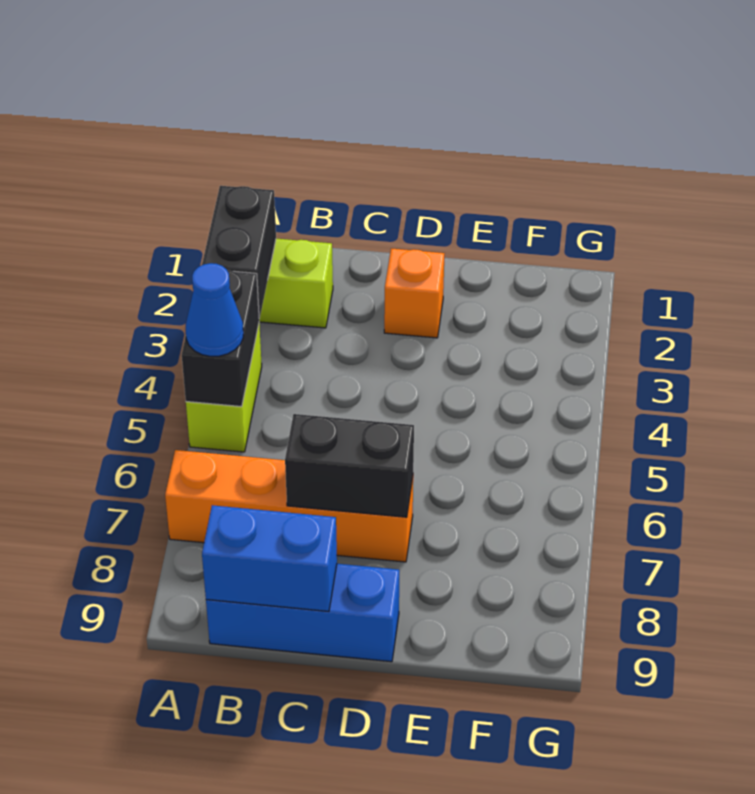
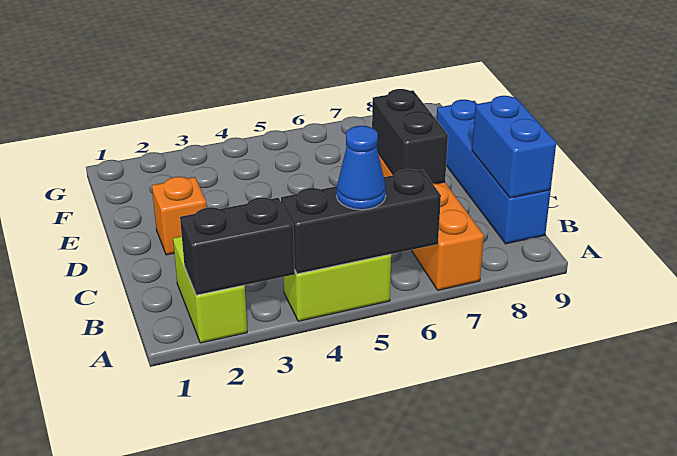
black 1x2 brick [182,270,259,407] -> black 1x3 brick [281,169,441,274]
blue 1x3 brick [206,564,399,662] -> blue 1x4 brick [437,100,551,244]

